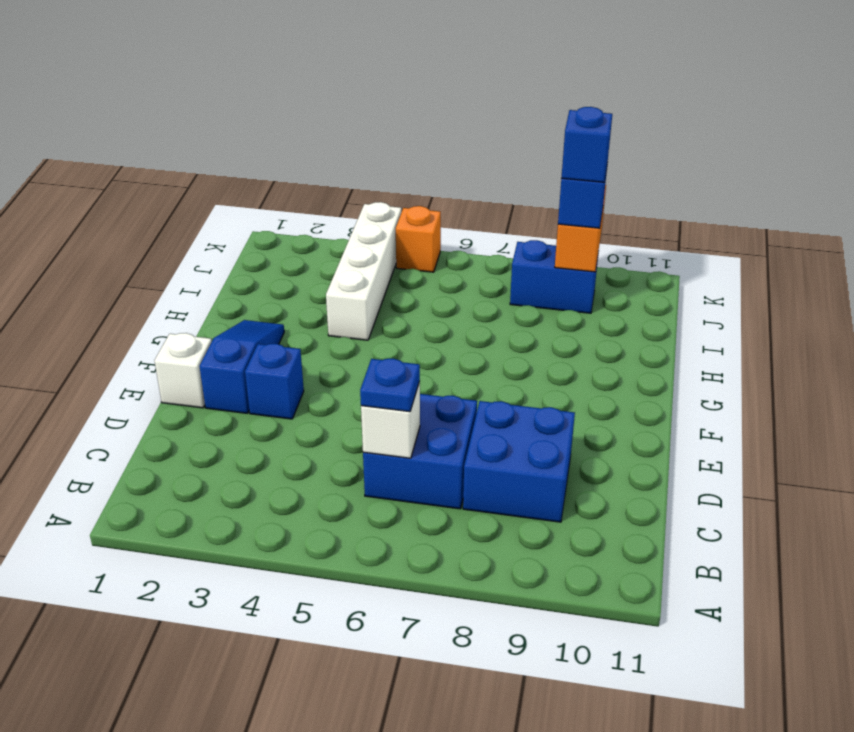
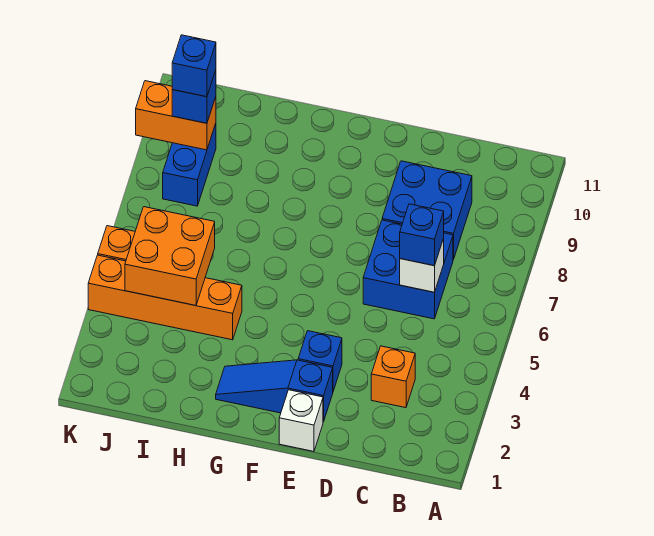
none -> orange 1x1 brick [371,346,415,408]
blue 1x1 plate [360,359,420,412] -> blue 1x1 brick [400,204,444,266]
white 1x4 brick [326,202,401,340] -> orange 1x4 brick [88,255,242,340]
none -> orange 2x2 brick [125,207,215,306]

